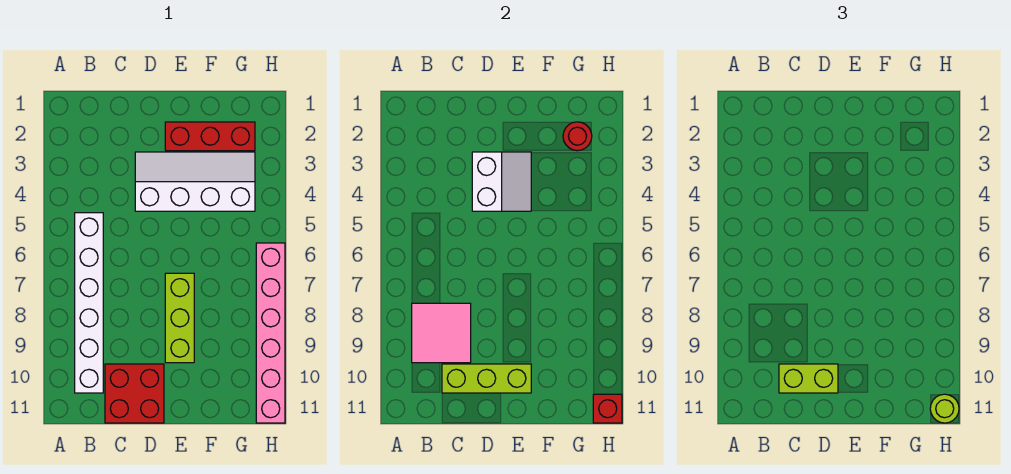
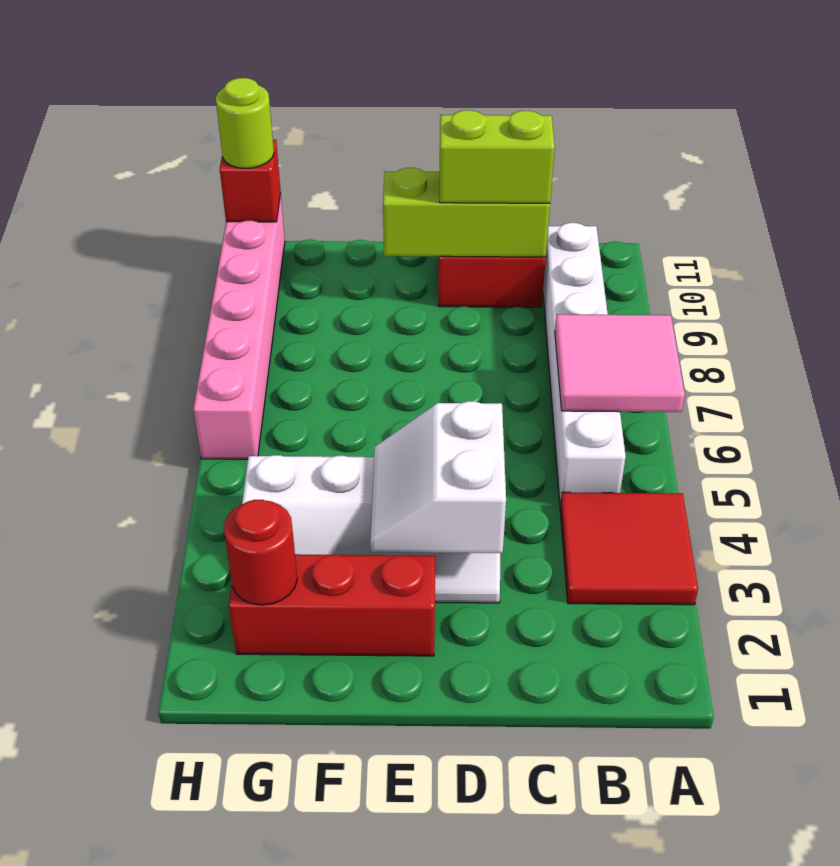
none -> red 2x2 tile [560,492,698,605]
pink 2x2 tile [412,303,471,363] -> pink 2x2 tile moved to [555,314,685,412]
lime 1x3 brick [165,273,194,363] -> none

